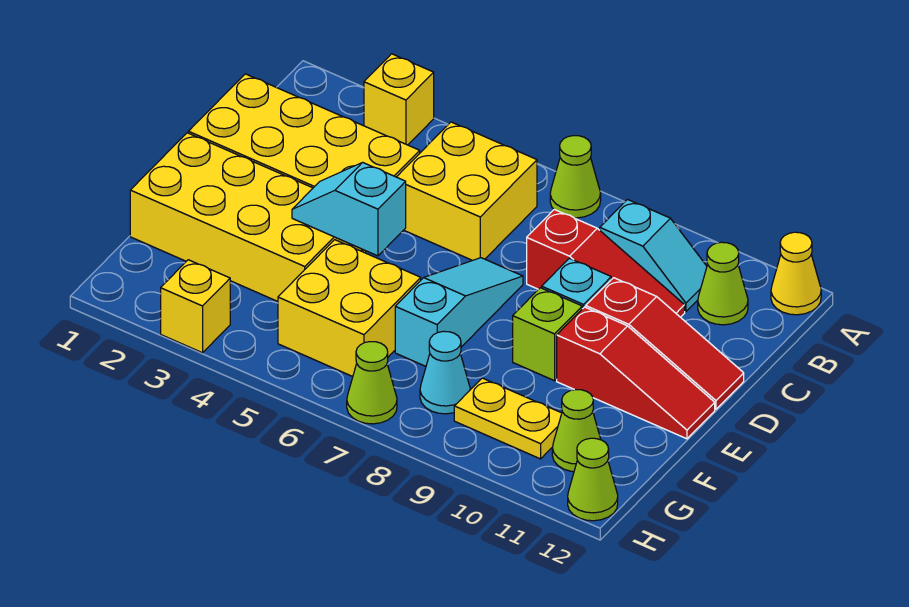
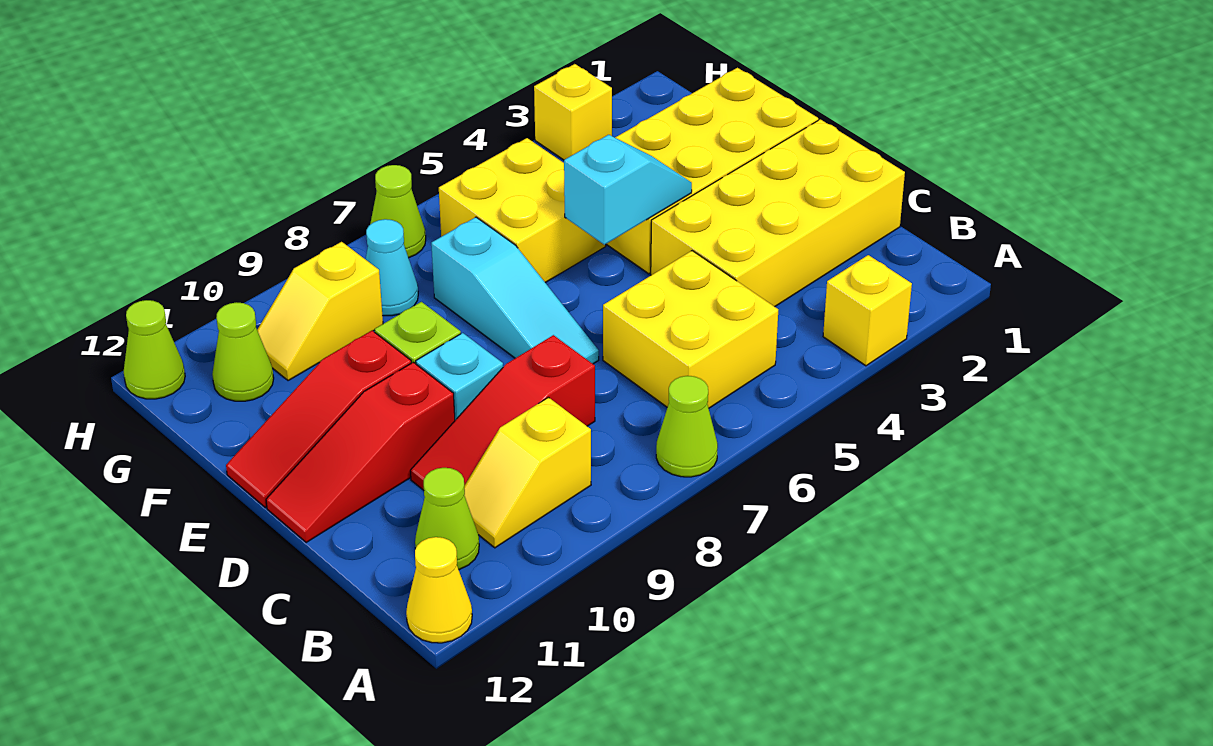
cyan 1x2 slope [600,200,707,312] -> yellow 1x2 slope [464,397,591,548]
yellow 1x2 plate [454,378,562,459] -> yellow 1x2 slope [257,242,383,381]

